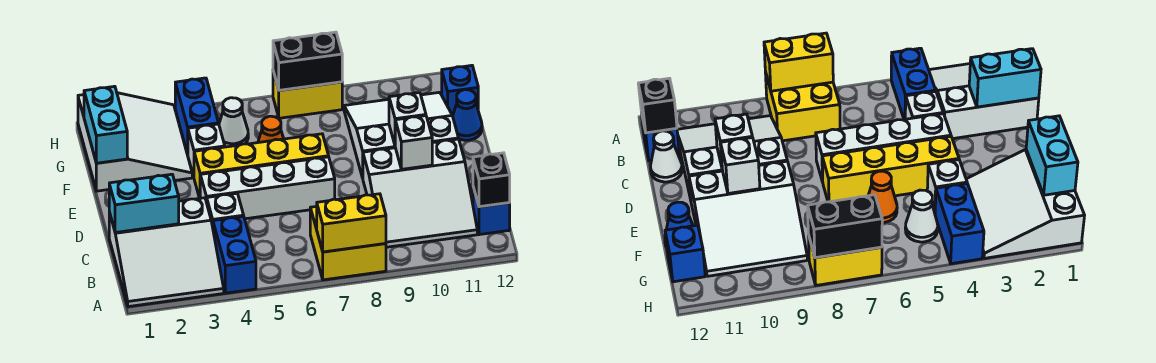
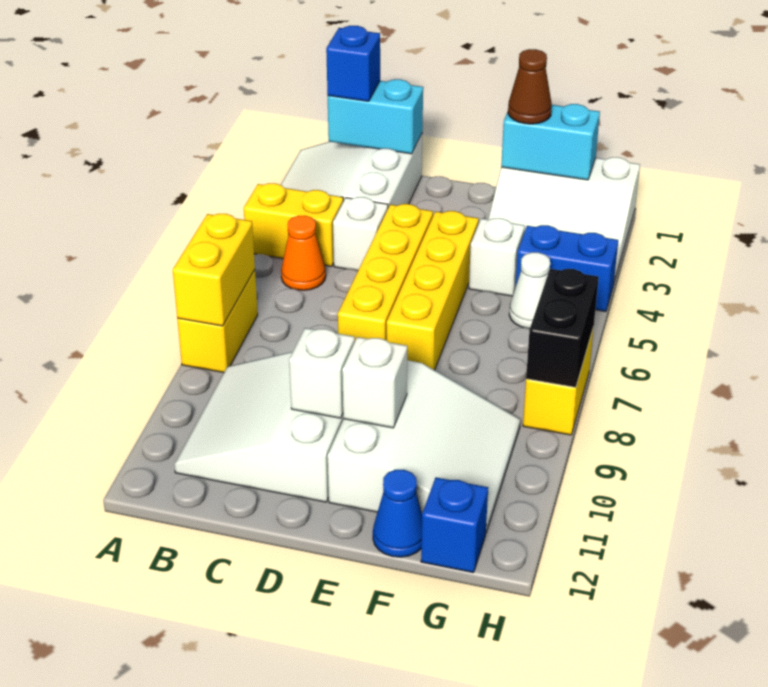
blue 1x2 brick [213,216,256,293] -> yellow 1x2 brick [244,183,343,266]
yellow 2x2 brick [310,206,386,280] -> yellow 1x2 brick [177,270,258,373]
blue 1x1 brick [473,187,510,235] -> blue 1x1 brick moved to [326,26,380,101]
black 1x1 brick [473,153,510,207] -> none
cyan 1x2 brick [109,174,179,233] -> cyan 1x2 brick turned to [328,79,423,154]
white 1x1 cone [651,131,682,182] -> none
white 1x4 brick [200,157,335,219] -> yellow 1x4 brick [338,204,433,340]
none -> brown 1x1 cone [508,49,552,124]
orange 1x1 cone [258,116,284,143] -> orange 1x1 cone moved to [281,216,326,290]

